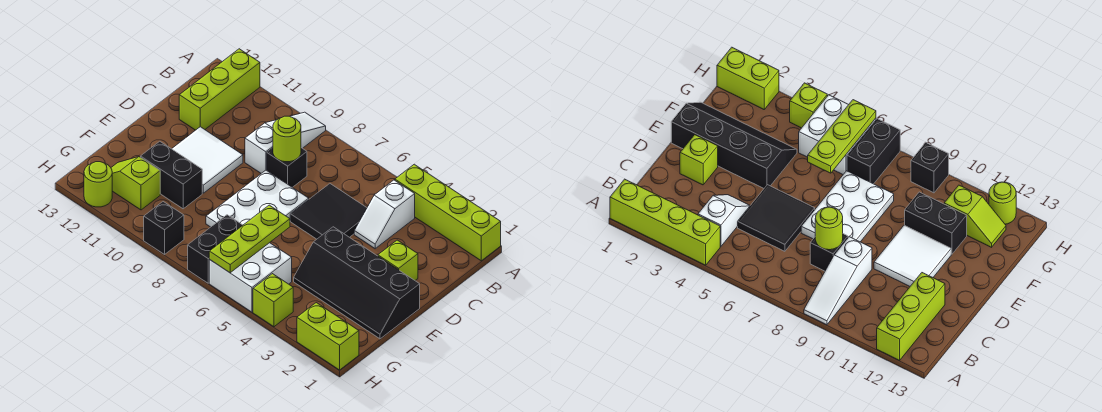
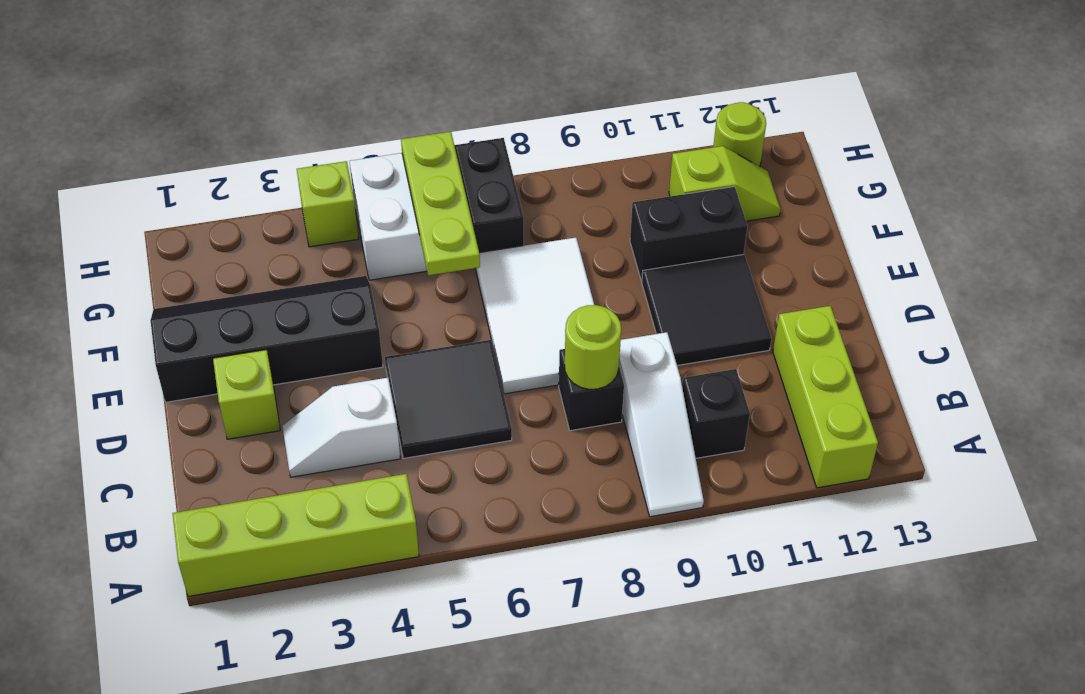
white 1x2 slope [354,180,415,249] -> white 1x2 slope turned to [282,378,400,477]
white 2x3 plate [206,170,309,227] -> white 2x3 tile [475,238,594,394]
white 2x2 tile [172,127,243,193] -> black 2x2 tile [642,255,771,365]
lime 1x2 brick [297,303,359,370] -> none
black 1x1 brick [144,202,184,254] -> black 1x1 brick moved to [682,369,750,458]

